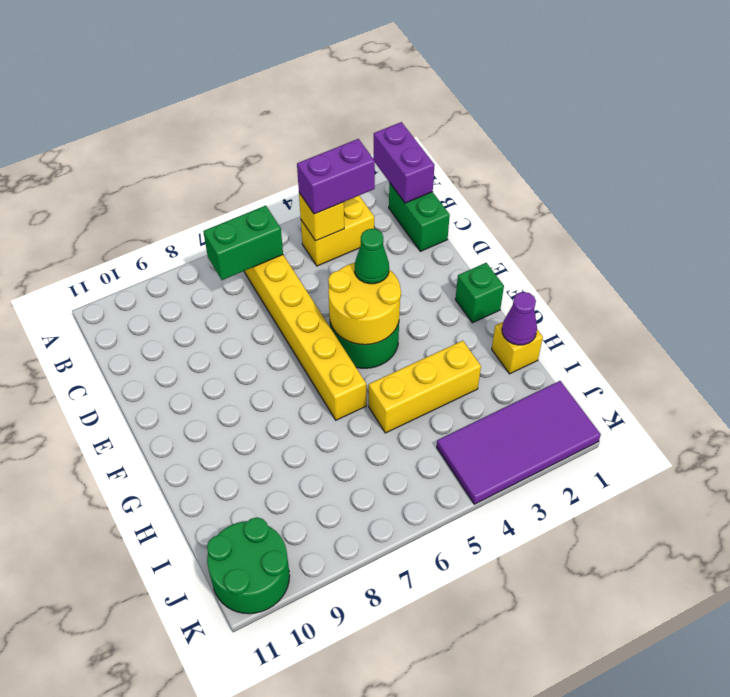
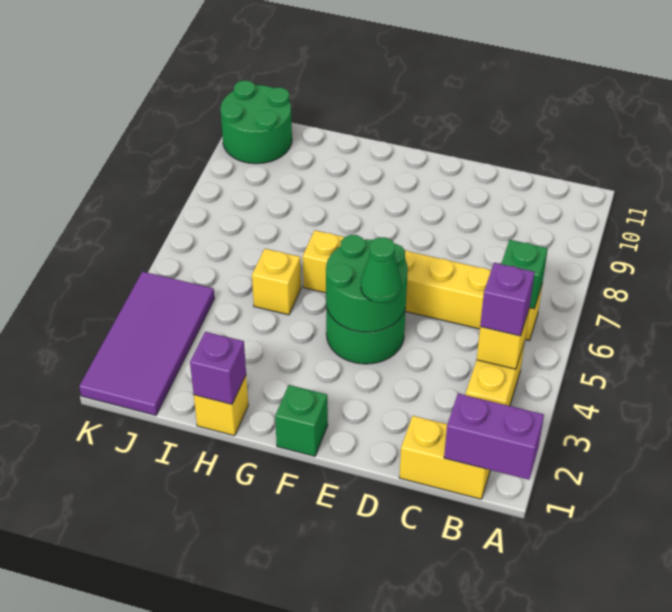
green 1x2 brick [389,183,450,251] -> yellow 1x2 brick [399,416,490,499]
purple 1x2 brick [297,139,375,214] -> purple 1x1 brick [480,263,535,336]
green 1x2 brick [203,206,283,280] -> green 1x1 brick [501,240,548,309]
yellow 2x2 round brick [328,263,401,345] -> green 2x2 round brick [326,235,408,332]
purple 1x1 cone [502,292,537,345] -> purple 1x1 brick [190,332,246,404]
yellow 1x3 brick [369,341,481,433] -> yellow 1x1 brick [252,249,301,315]

